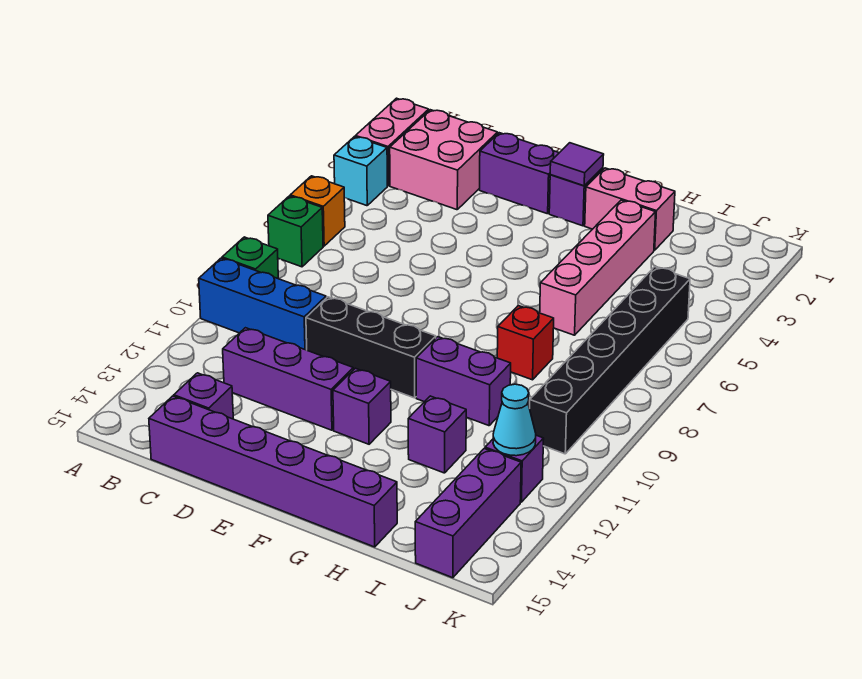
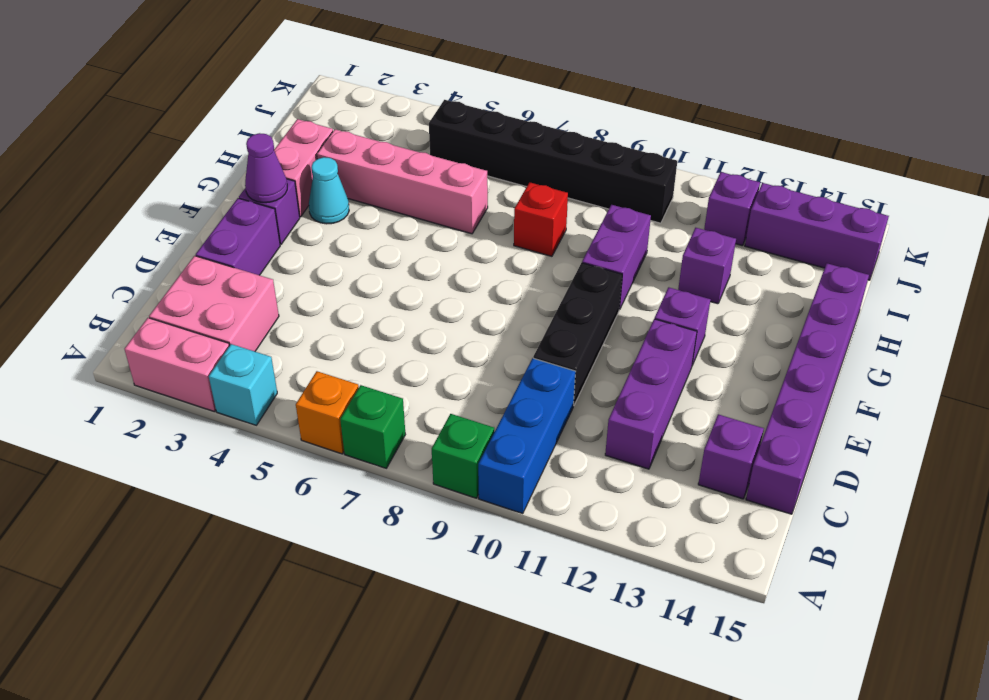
purple 1x1 tile [550,143,604,186] -> purple 1x1 cone [245,133,287,203]
cyan 1x1 cone [493,384,536,456] -> cyan 1x1 cone moved to [309,157,349,224]

